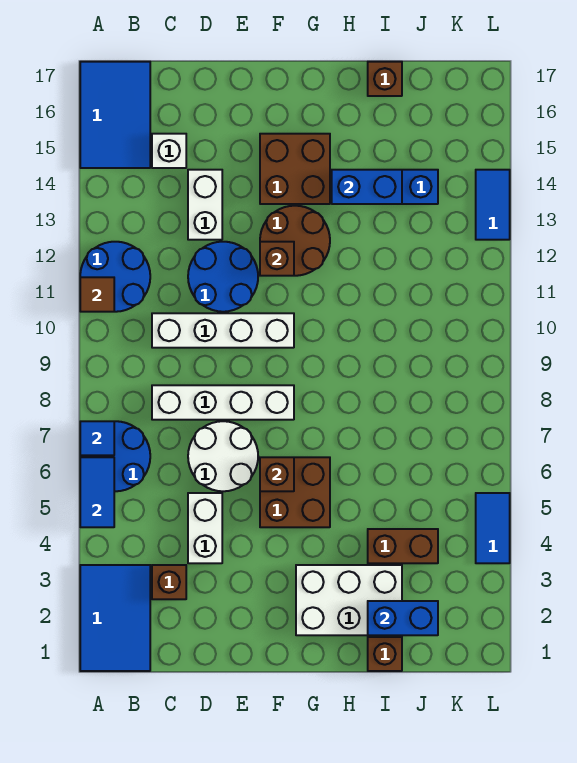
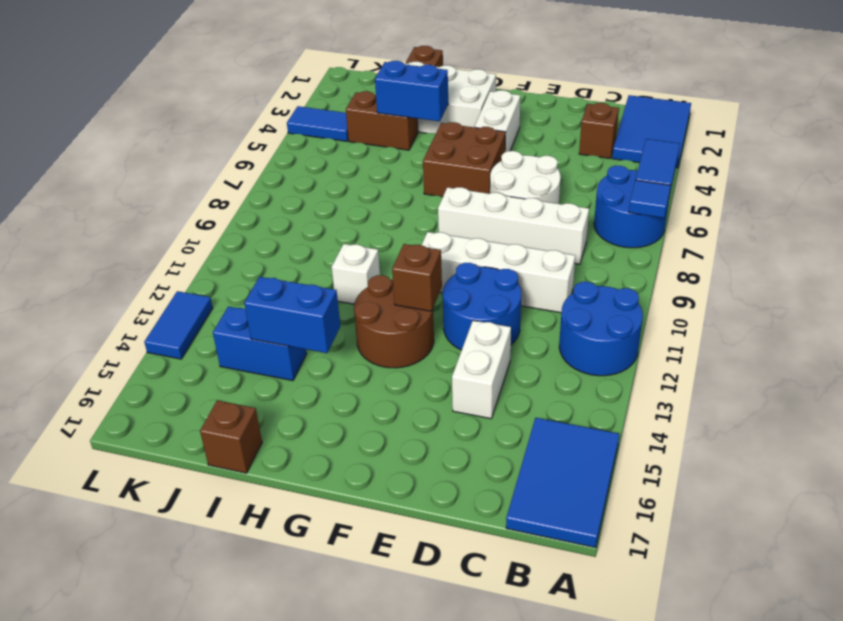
brown 1x1 tile [80,277,114,312] -> none
white 1x1 brick [152,134,186,168] -> white 1x1 brick moved to [332,244,380,304]
white 1x2 brick [188,493,222,563] -> white 1x2 brick moved to [474,90,520,152]
brown 1x1 brick [260,457,294,491] -> none
brown 2x2 brick [260,134,330,204] -> none
blue 1x2 brick [368,601,438,635] -> blue 1x2 brick moved to [375,61,448,121]
blue 1x2 tile [476,493,510,563] -> blue 1x2 tile turned to [287,106,348,141]

